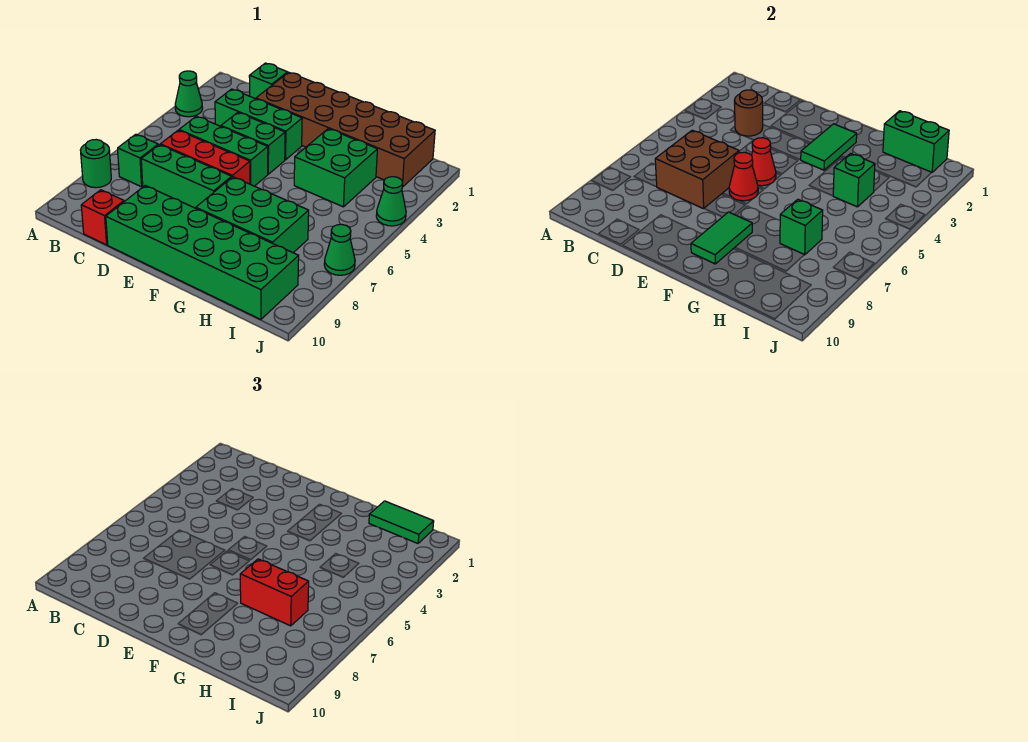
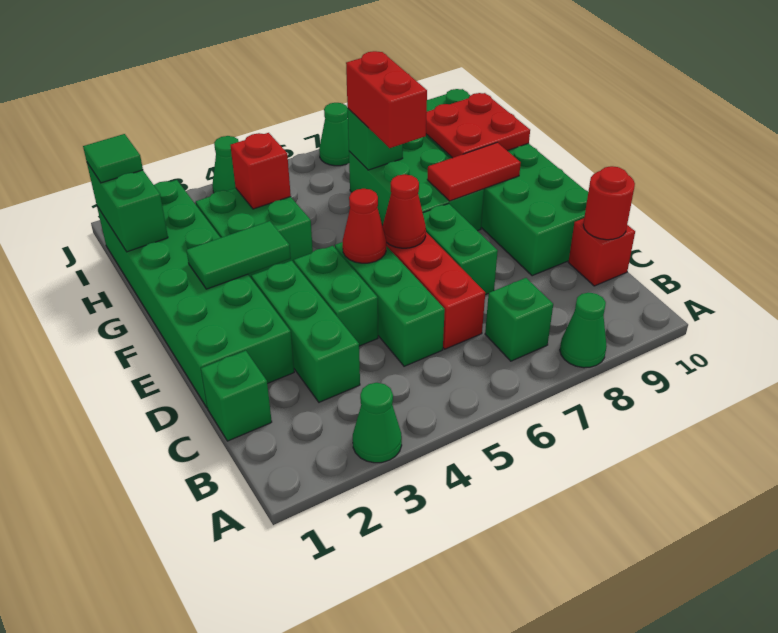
green 1x1 round brick [80,140,111,188] -> green 1x1 cone [560,293,607,368]
brown 1x1 round brick [735,90,763,136] -> none
brown 2x2 brick [655,130,739,209] -> none
green 1x3 brick [141,145,232,208] -> green 1x2 brick [423,203,498,295]
none -> red 1x1 round brick [583,166,635,240]
brown 2x6 brick [256,72,435,186] -> green 2x6 brick [97,180,294,407]
green 1x2 tile [691,212,752,264] -> red 1x2 tile [427,143,521,201]
none -> red 2x2 plate [426,93,530,158]
green 1x2 tile [369,501,434,543] -> green 1x1 tile [83,134,143,183]
green 1x1 brick [833,154,875,207] -> red 1x1 brick [230,133,291,209]

